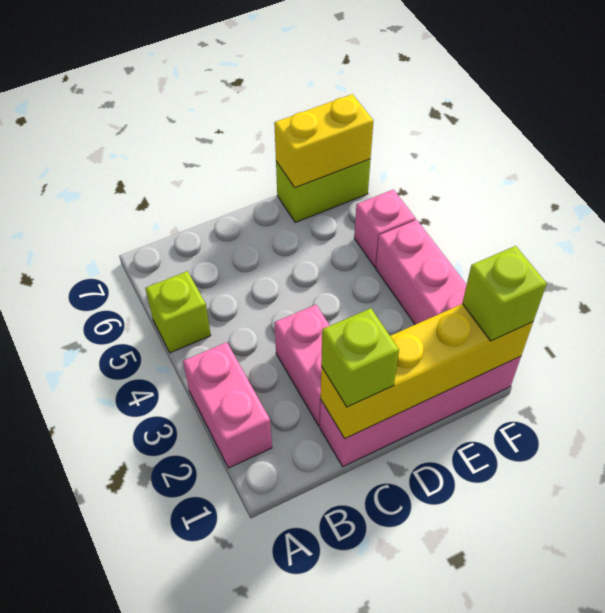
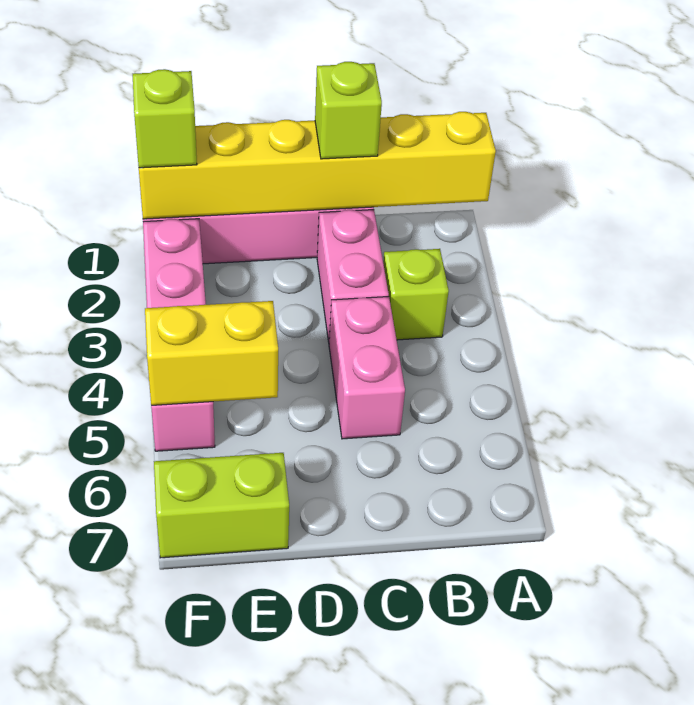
pink 1x2 brick [183,342,272,468] -> pink 1x2 brick moved to [329,297,405,439]
lime 1x1 brick [145,271,211,353] -> lime 1x1 brick moved to [383,249,449,340]
yellow 1x4 brick [321,304,533,438] -> yellow 1x6 brick [139,112,496,219]
yellow 1x2 brick [274,94,373,188] -> yellow 1x2 brick moved to [145,301,278,405]

